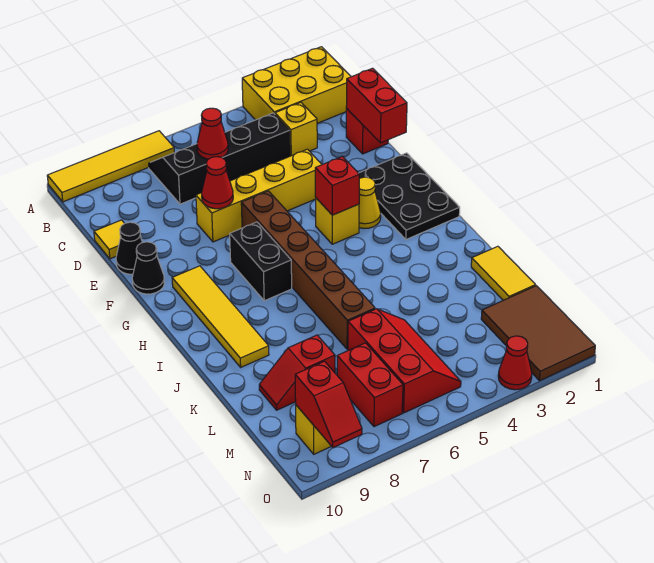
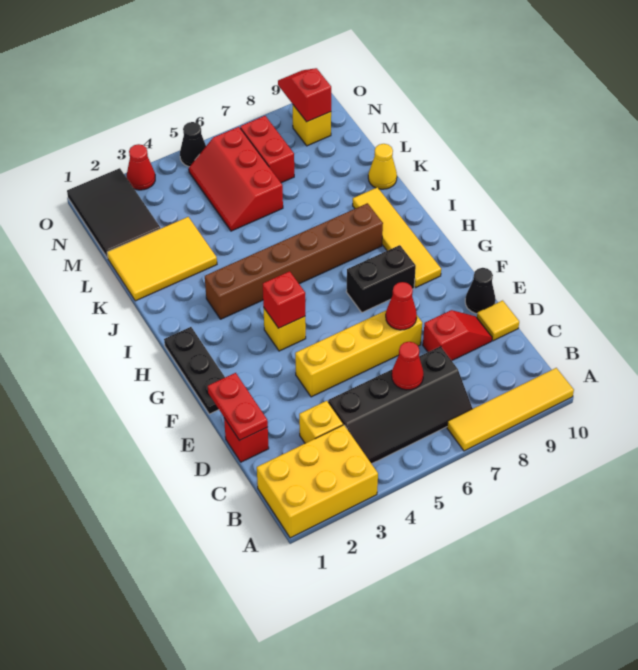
red 1x2 brick [346,68,407,143] -> red 1x2 plate [208,373,268,441]
black 2x3 plate [359,153,460,239] -> black 1x3 plate [164,327,225,414]
brown 1x6 brick [241,191,375,349] -> brown 1x6 brick turned to [205,203,383,319]
black 1x1 cone [132,242,164,294] -> black 1x1 cone moved to [180,122,206,167]
yellow 1x1 cone [359,177,381,228] -> yellow 1x1 cone moved to [368,144,397,189]
black 1x2 brick [230,222,292,301] -> black 1x2 brick turned to [346,245,416,312]
yellow 1x2 tile [471,246,536,300] -> yellow 2x3 tile [107,217,217,301]
red 1x2 slope [259,335,335,410] -> red 1x2 slope moved to [423,310,492,361]
brown 2x3 tile [481,286,595,381] -> black 2x3 tile [67,168,161,258]

